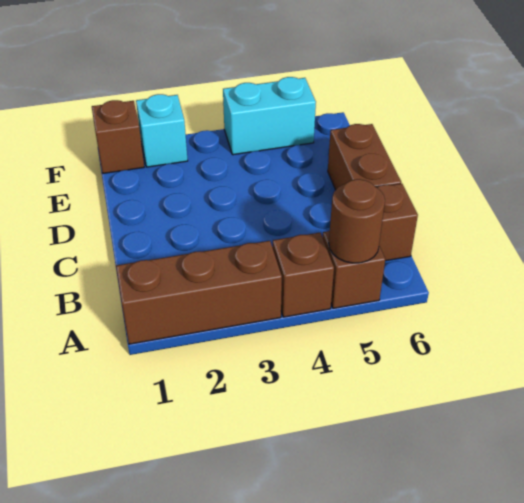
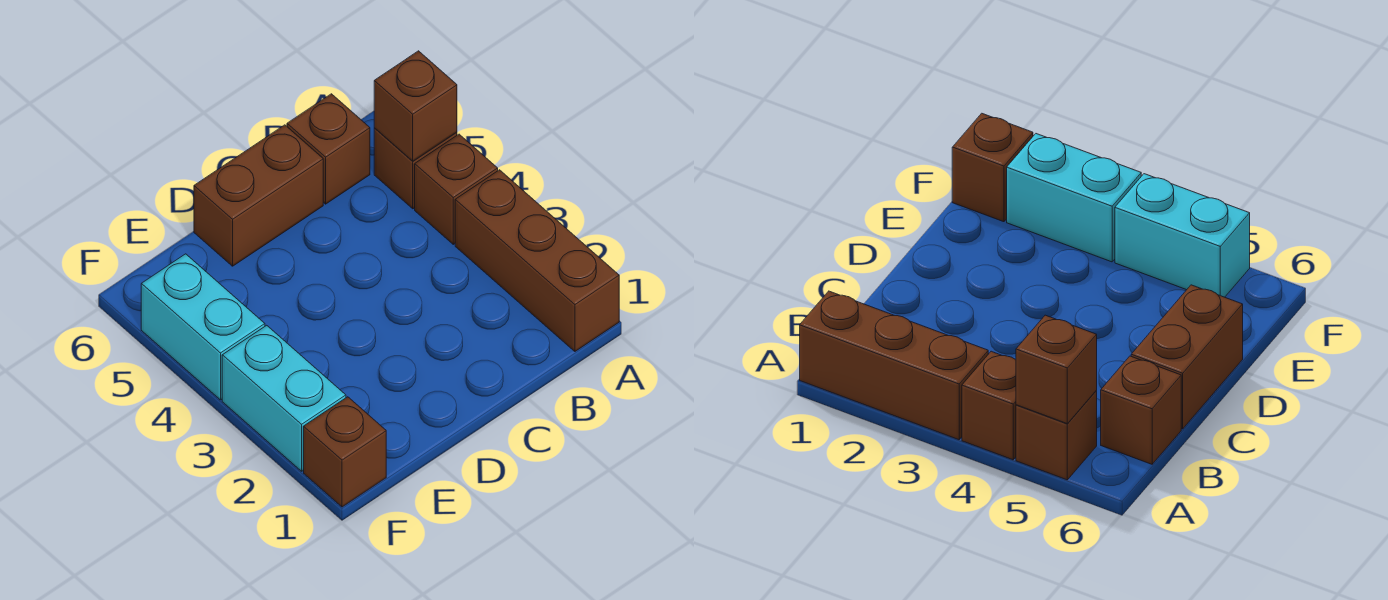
brown 1x1 round brick [329,179,385,263] -> brown 1x1 brick [374,51,457,161]
cyan 1x1 brick [136,94,188,167] -> cyan 1x2 brick [222,325,346,471]

